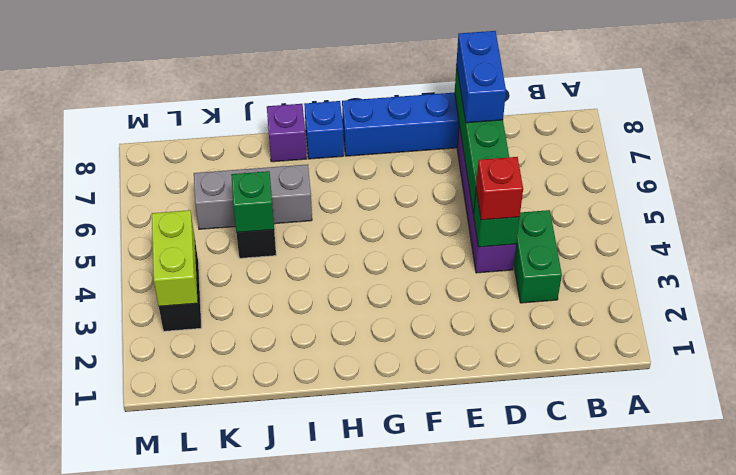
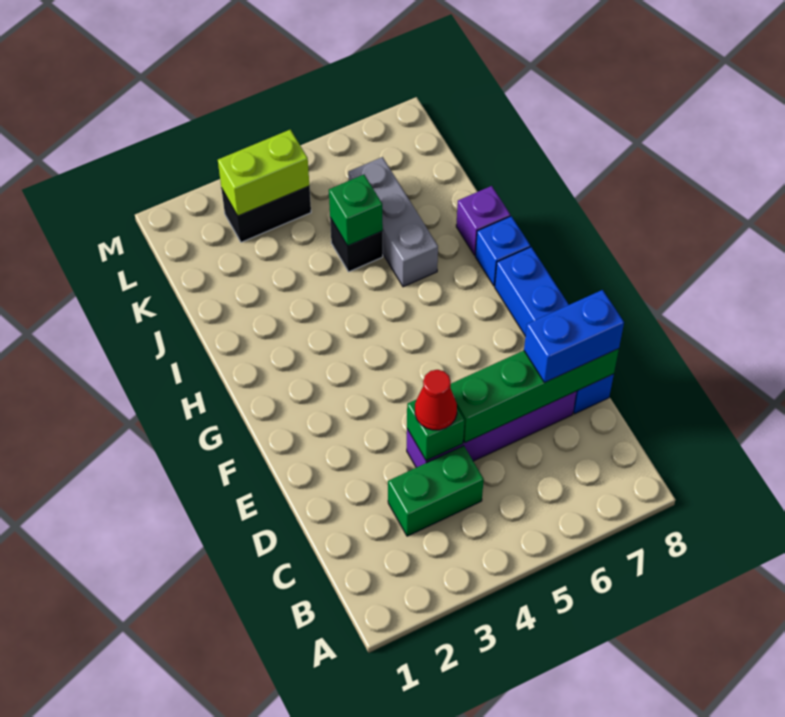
red 1x1 brick [476,157,523,220] -> red 1x1 cone [415,370,457,430]

